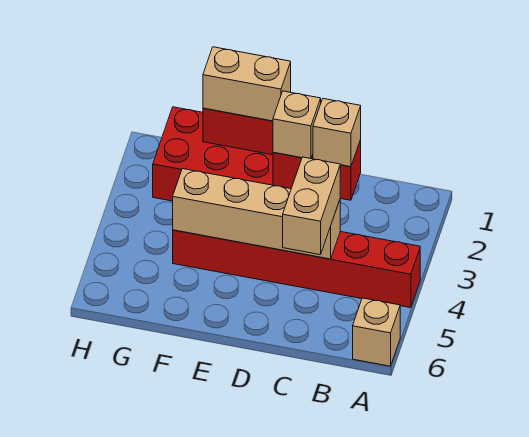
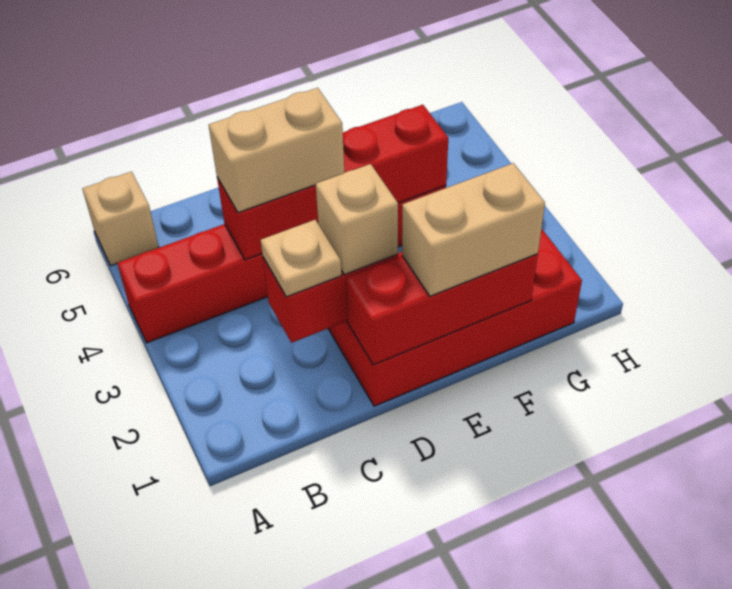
tan 1x1 brick [313,99,361,167] -> tan 1x1 plate [261,220,341,297]
tan 1x4 brick [173,169,340,259] -> red 1x4 brick [217,105,448,260]
tan 1x2 brick [283,157,340,255] -> tan 1x2 brick turned to [209,88,344,213]

